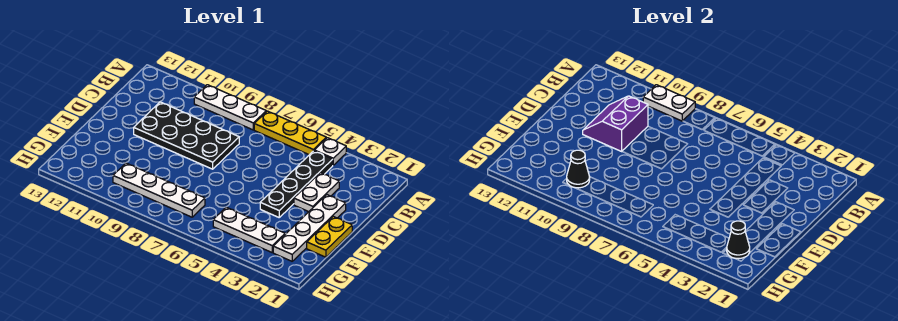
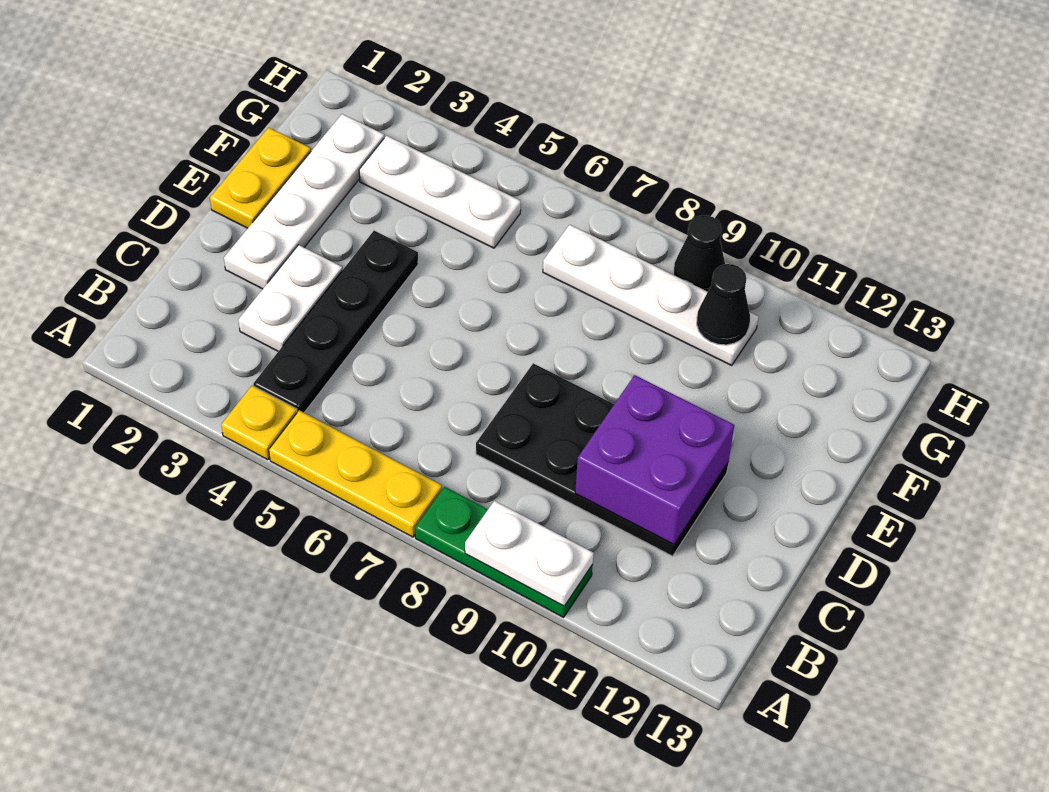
white 1x1 plate [314,138,346,165] -> yellow 1x1 plate [221,386,297,460]
white 1x3 plate [194,85,266,130] -> green 1x3 plate [415,487,593,617]
purple 2x2 slope [583,96,648,151] -> purple 2x2 brick [575,375,734,545]
black 1x1 cone [727,221,750,259] -> black 1x1 cone moved to [674,215,725,292]

